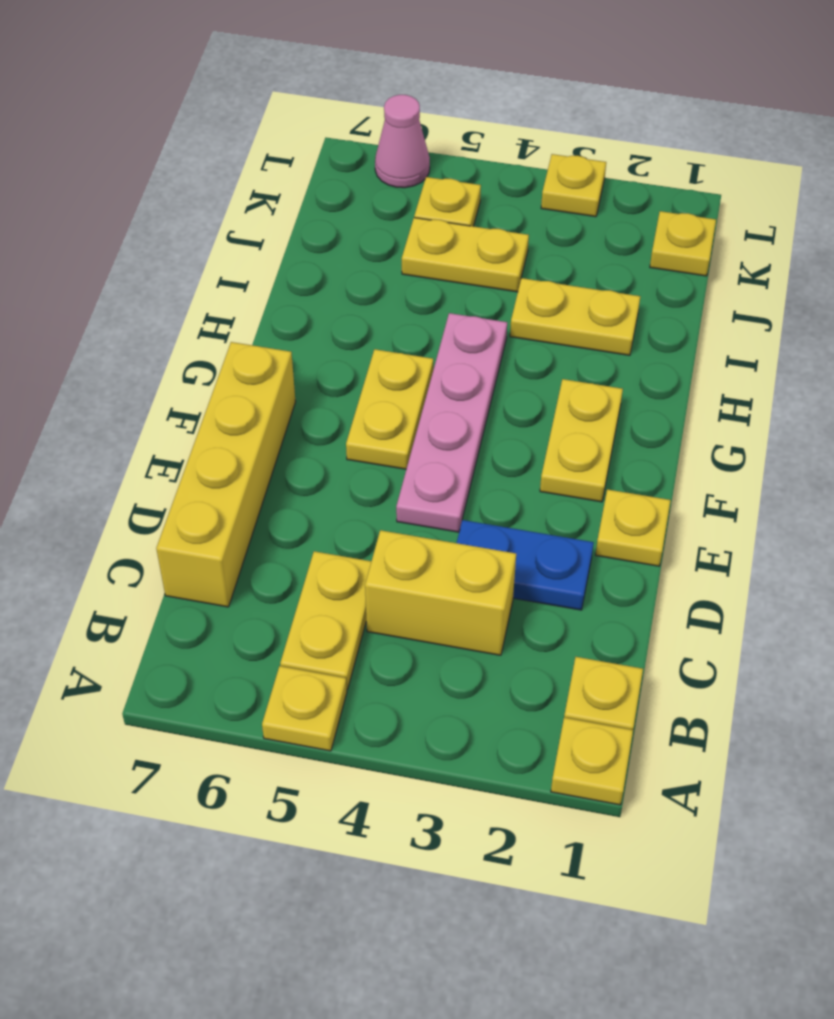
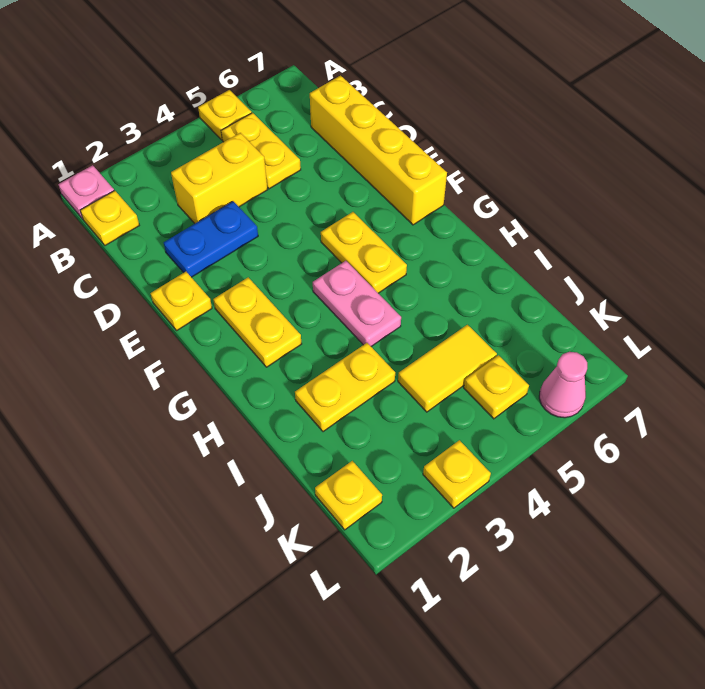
yellow 1x1 plate [551,718,633,805] -> pink 1x1 plate [58,165,114,219]
pink 1x4 plate [396,313,507,532] -> pink 1x2 plate [313,261,401,346]
yellow 1x2 plate [402,218,529,292] -> yellow 1x2 tile [398,325,497,412]

